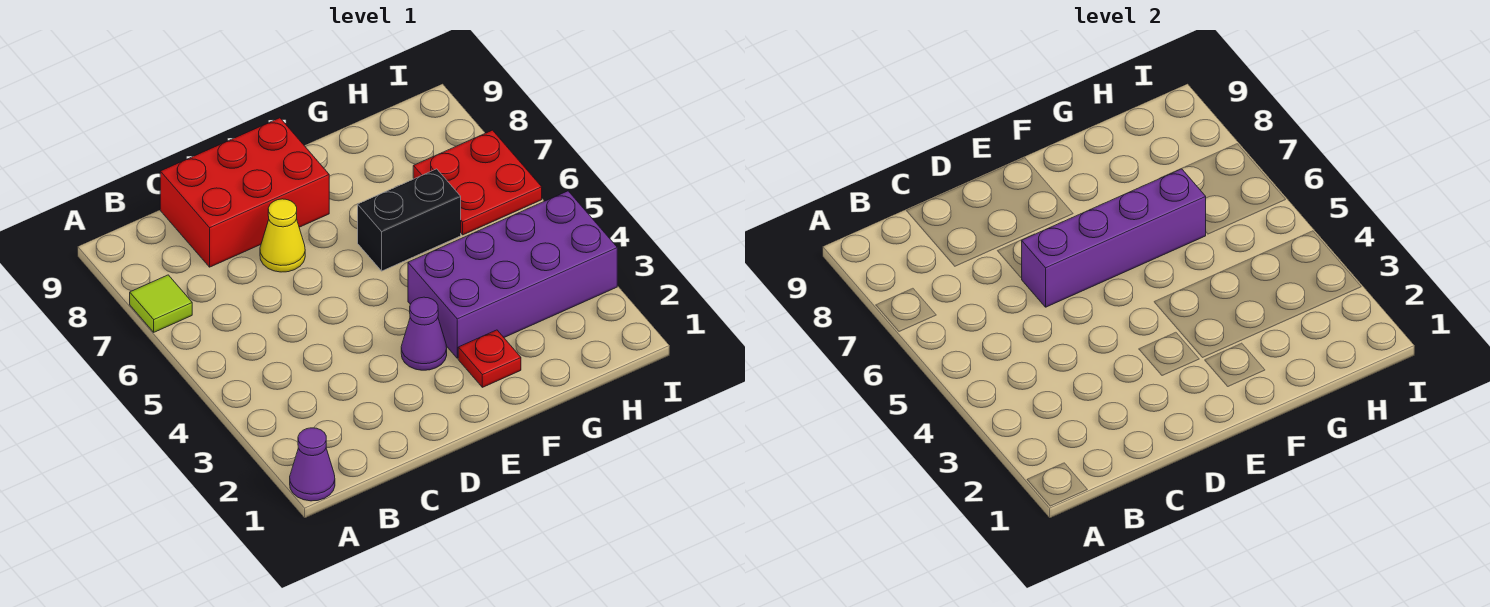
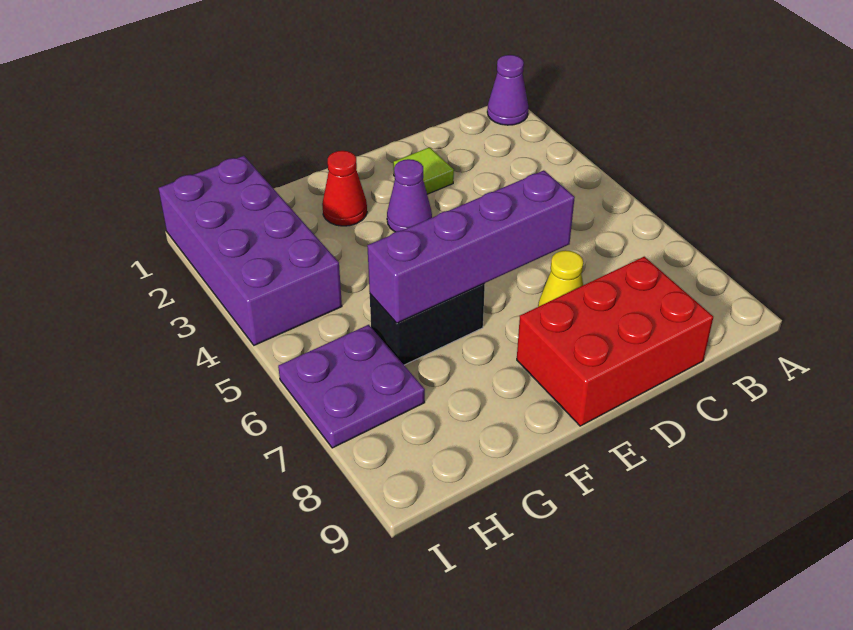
lime 1x1 tile [130,275,192,332] -> lime 1x1 tile moved to [393,147,454,194]
red 1x1 plate [458,330,521,387] -> red 1x1 cone [322,151,367,226]
purple 2x4 brick [408,191,617,358] -> purple 2x4 brick turned to [158,156,342,345]
red 2x2 plate [413,130,542,235] -> purple 2x2 plate [278,325,425,448]

